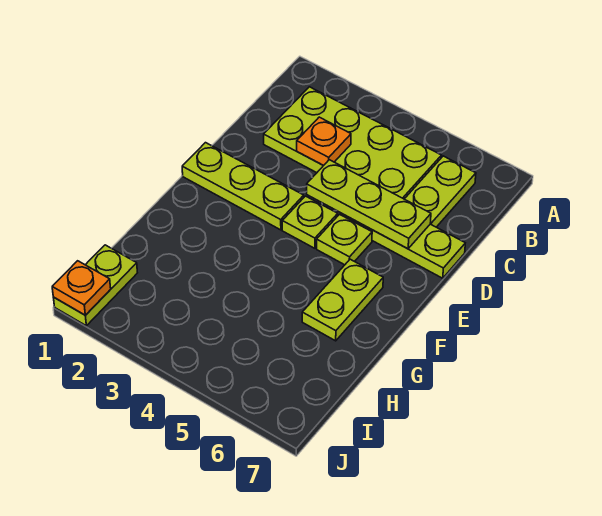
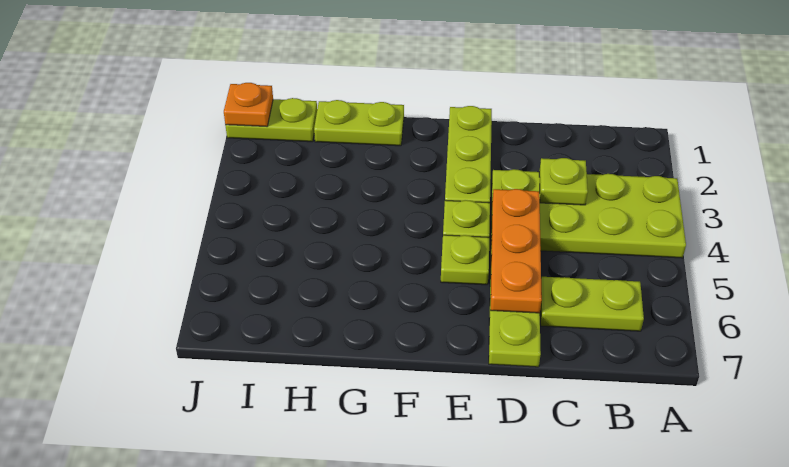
lime 2x4 plate [264,87,442,199] -> lime 2x4 plate turned to [491,169,686,258]
orange 1x1 plate [297,117,351,165] -> lime 1x1 plate [539,158,588,205]
lime 1x3 plate [307,160,431,249] -> orange 1x3 plate [491,189,542,313]
lime 1x2 plate [302,259,383,341] -> lime 1x2 plate moved to [314,100,404,146]

